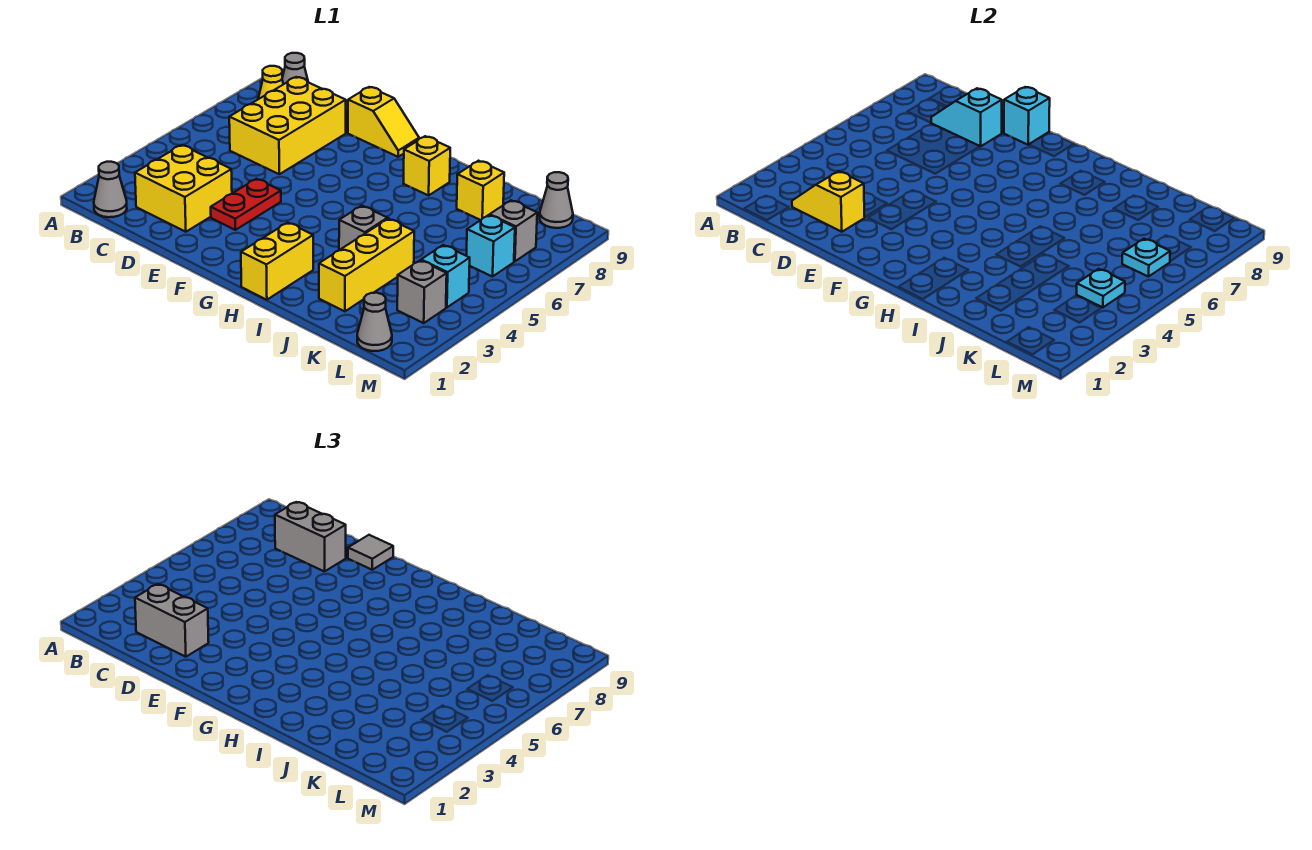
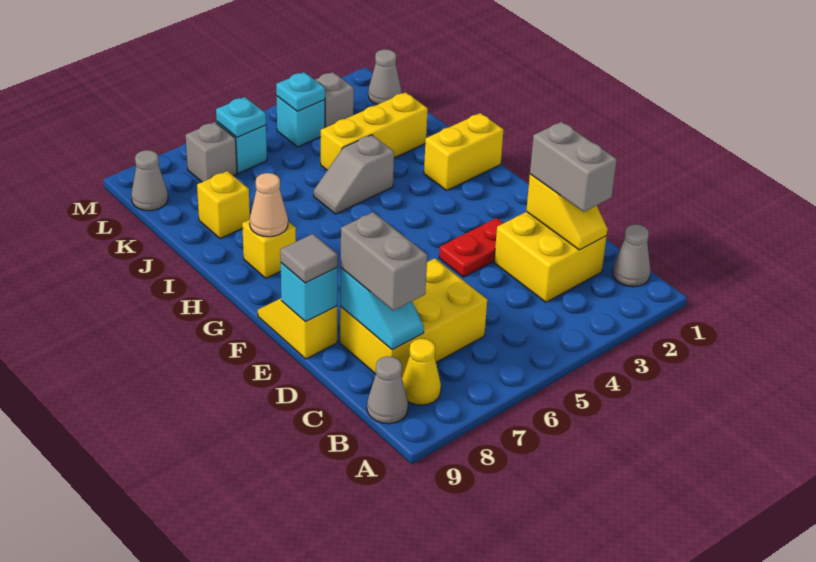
none -> tan 1x1 cone [250,173,288,237]

